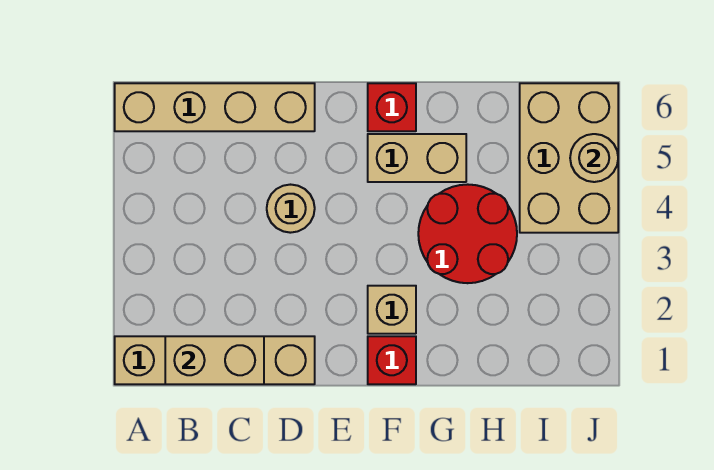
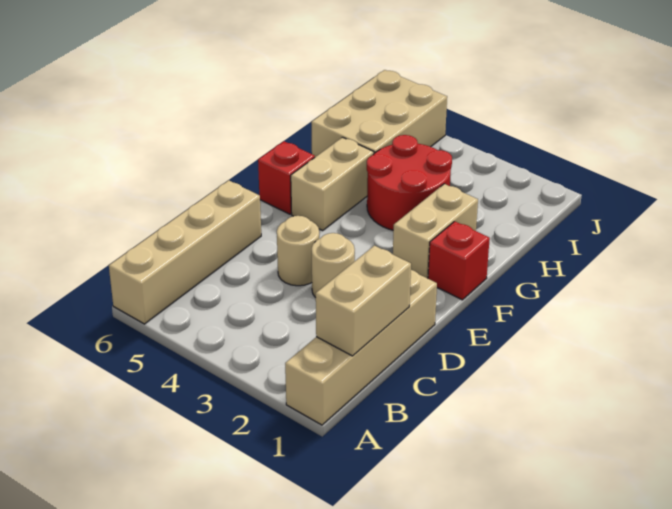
tan 1x1 brick [368,286,416,334] -> tan 1x2 brick [393,184,478,278]
tan 2x3 brick [520,83,618,233] -> tan 2x3 brick turned to [311,70,447,157]
tan 1x1 round brick [570,134,618,182] -> tan 1x1 round brick moved to [312,233,355,298]

